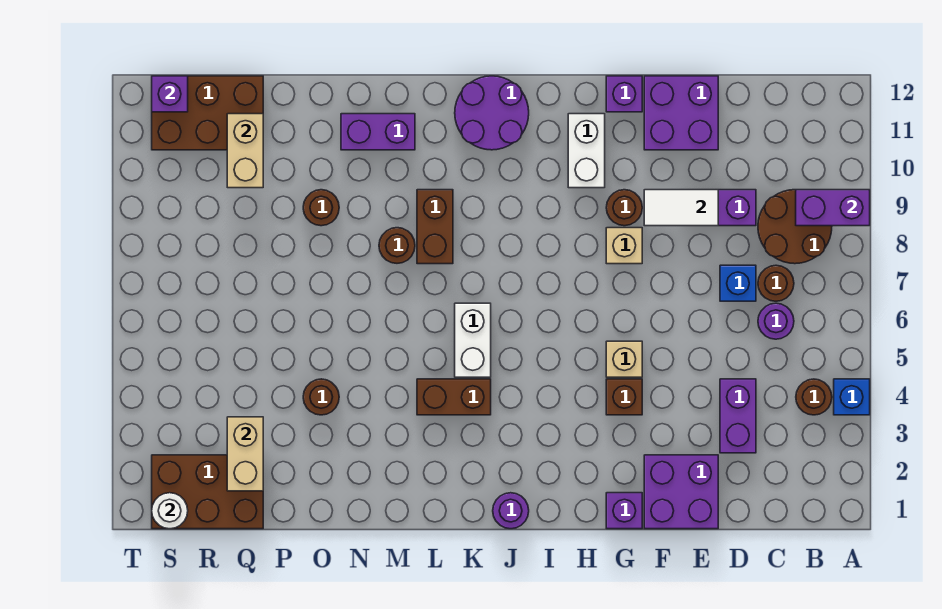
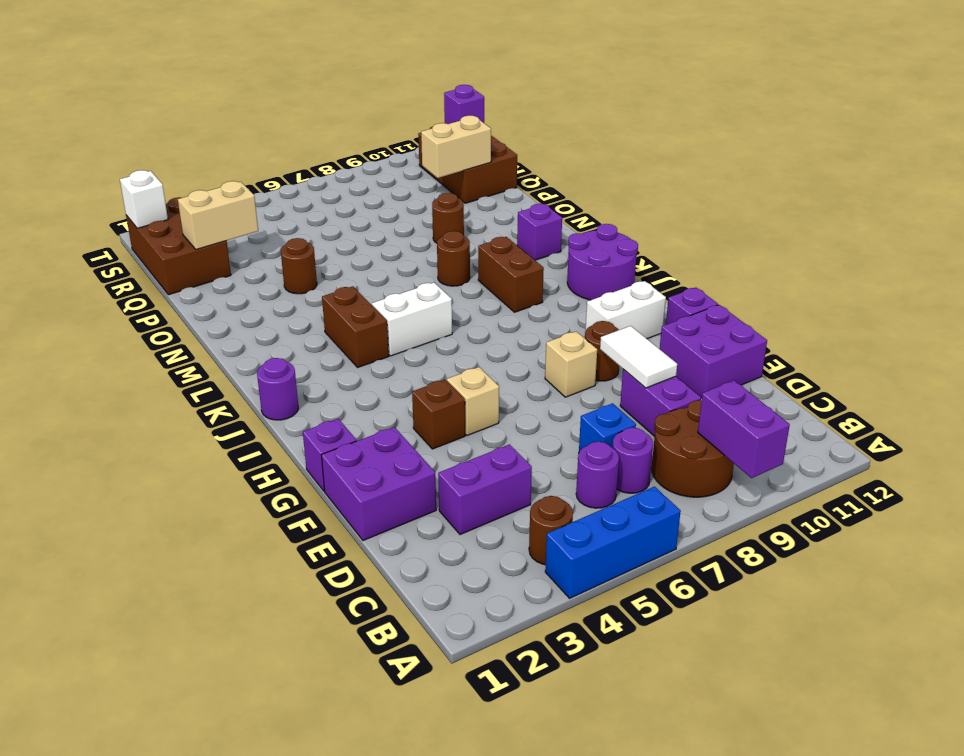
blue 1x1 brick [834,379,870,415] -> blue 1x3 brick [545,487,681,598]
brown 1x1 round brick [758,265,794,301] -> purple 1x1 round brick [612,428,653,493]
brown 1x2 brick [417,190,453,264] -> brown 1x2 brick turned to [478,237,544,312]
purple 1x2 brick [341,114,415,150] -> purple 1x1 brick [517,204,562,260]
white 1x1 round brick [152,493,188,529] -> white 1x1 brick [120,170,168,228]

